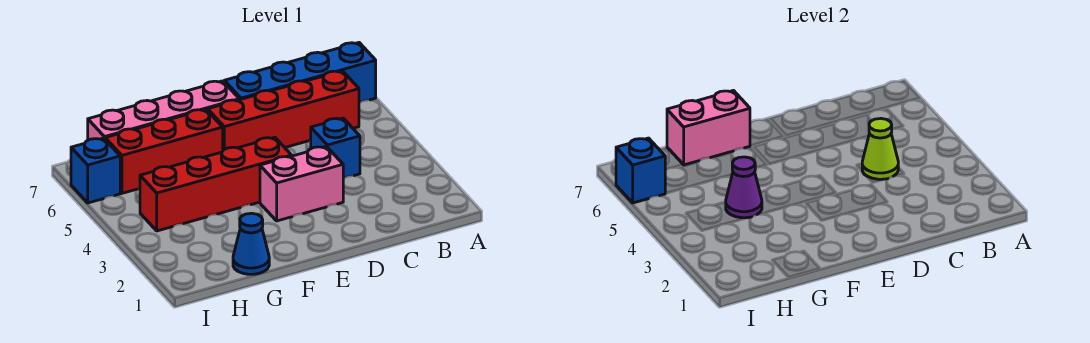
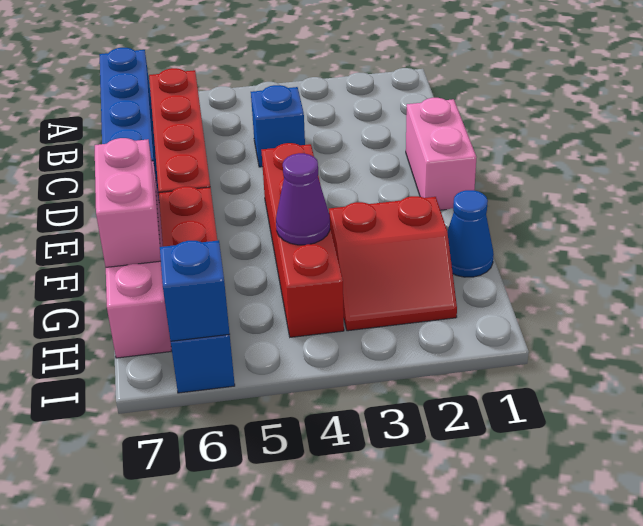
lime 1x1 cone [862,119,898,179] -> none
pink 1x2 brick [260,147,343,221] -> pink 1x2 brick moved to [406,98,477,210]
none -> red 2x2 slope [329,196,457,331]

